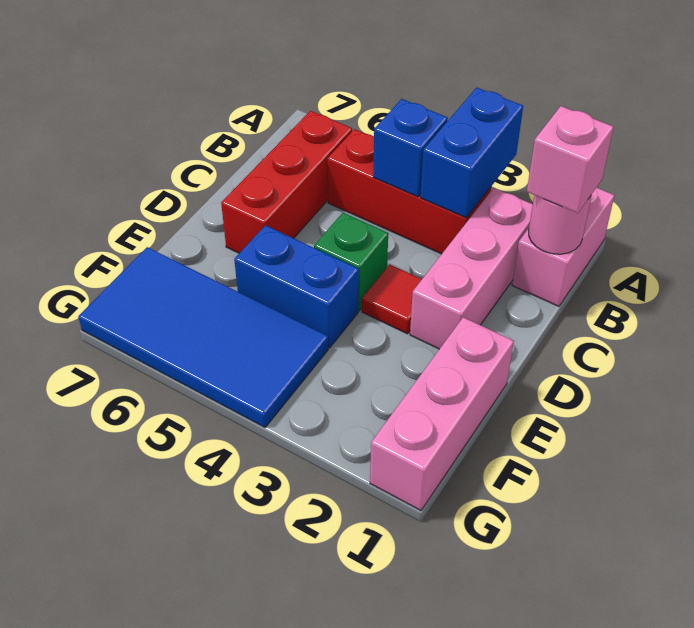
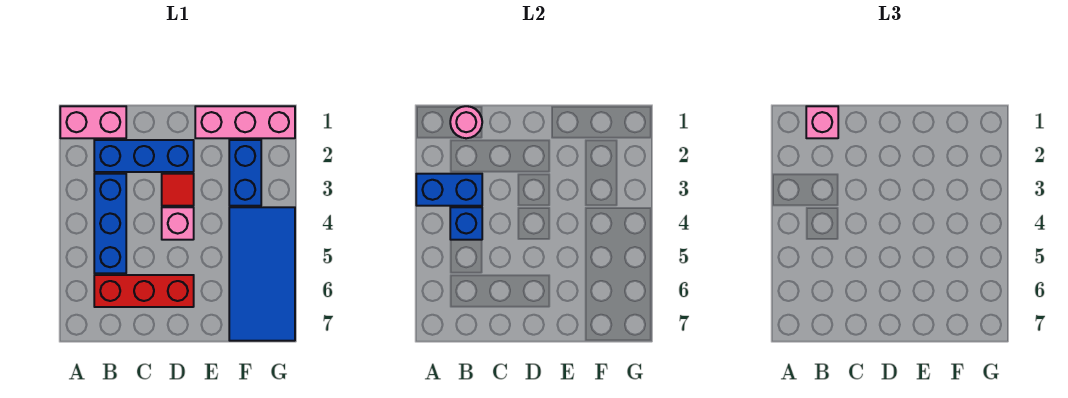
pink 1x3 brick [410,188,533,349] -> blue 1x3 brick [94,140,194,172]
red 1x3 brick [327,129,491,254] -> blue 1x3 brick [94,174,126,273]
green 1x1 brick [314,213,388,311] -> pink 1x1 brick [162,207,194,240]
blue 1x2 brick [234,225,359,348] -> blue 1x2 brick moved to [229,140,261,206]

